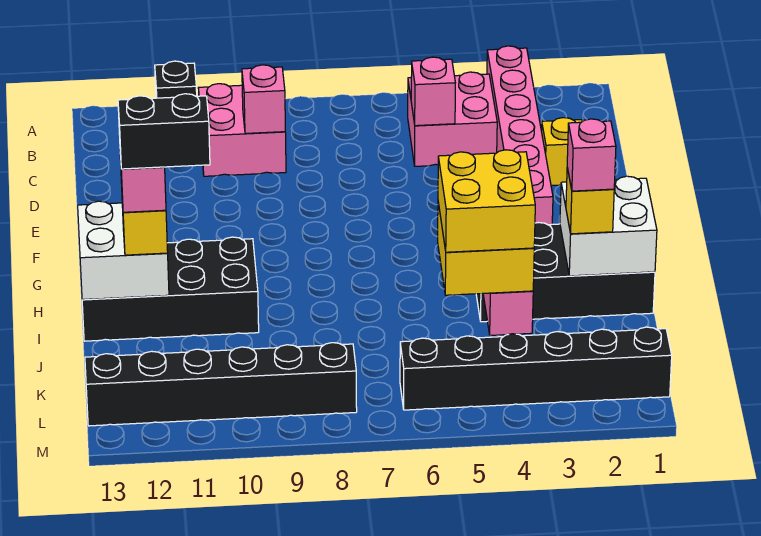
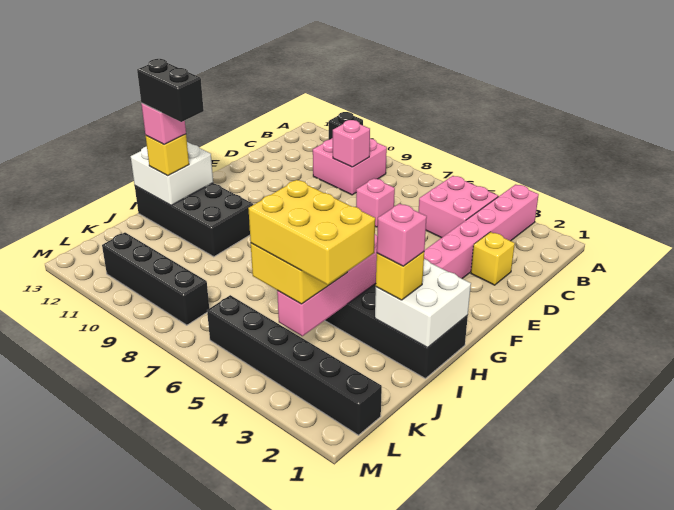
pink 1x1 brick [411,57,455,126] -> pink 1x1 brick moved to [356,178,395,227]
yellow 2x2 brick [438,150,535,252] -> yellow 2x3 brick [248,180,375,285]
black 1x6 brick [85,343,357,426] -> black 1x4 brick [102,233,209,325]

